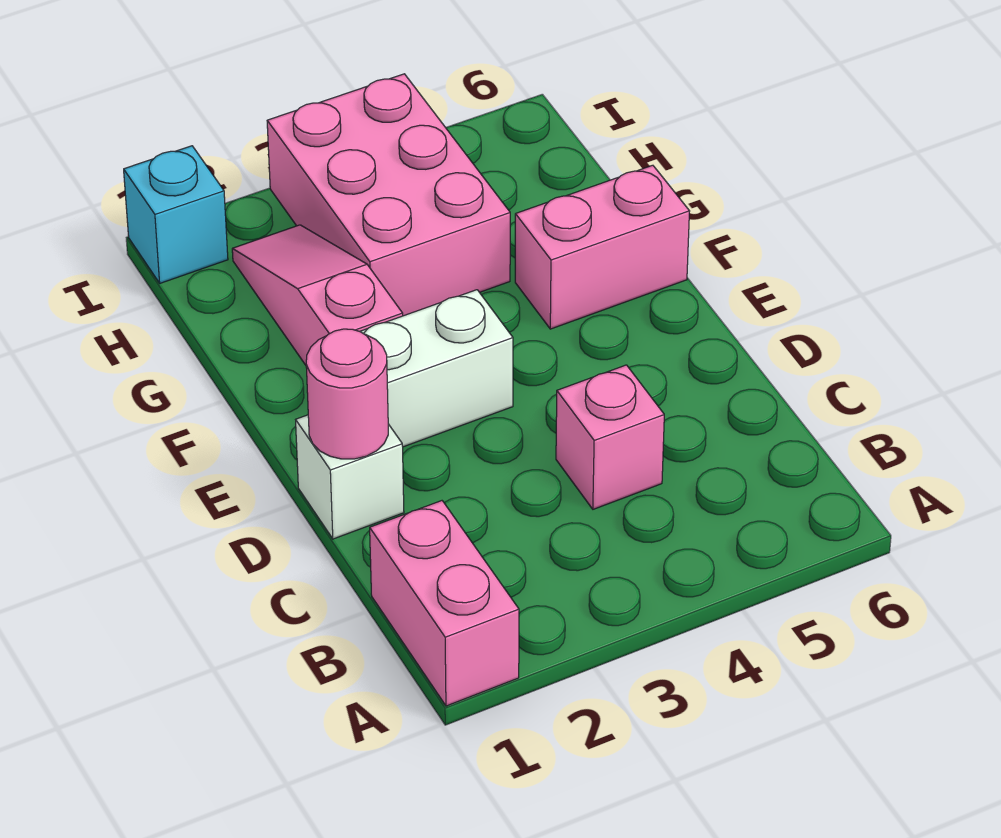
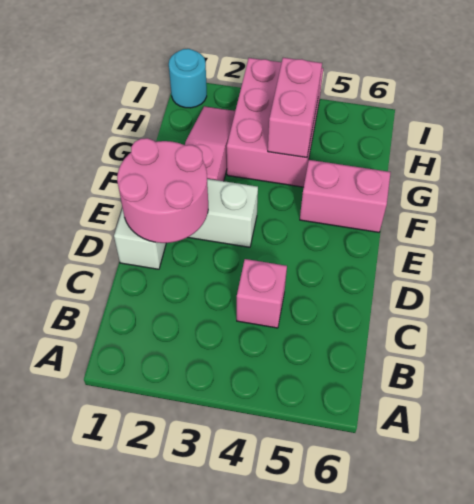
pink 1x2 brick [370,501,519,706] -> pink 1x2 brick moved to [268,58,322,158]
pink 1x1 round brick [306,329,388,459] -> pink 2x2 round brick [117,138,208,243]
cyan 1x1 brick [124,146,228,283] -> cyan 1x1 round brick [169,49,207,108]

